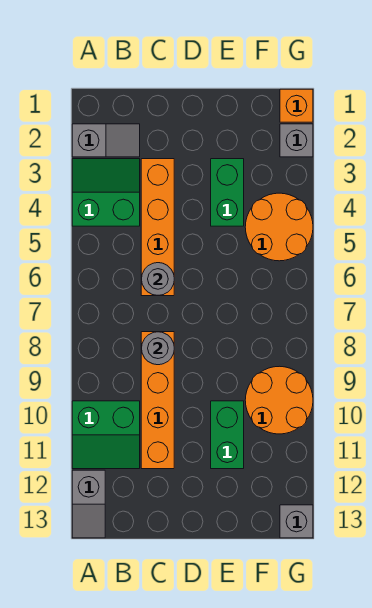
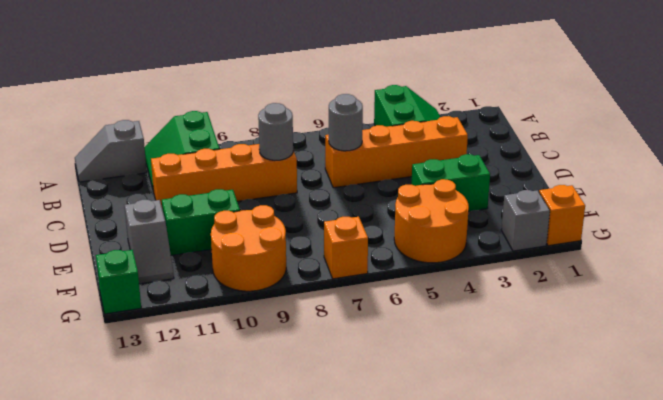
grey 1x2 slope [72,124,140,157] -> grey 1x2 slope moved to [125,200,174,284]
none -> orange 1x1 brick [324,217,368,279]
grey 1x1 brick [280,505,313,538] -> green 1x1 brick [96,250,141,314]

